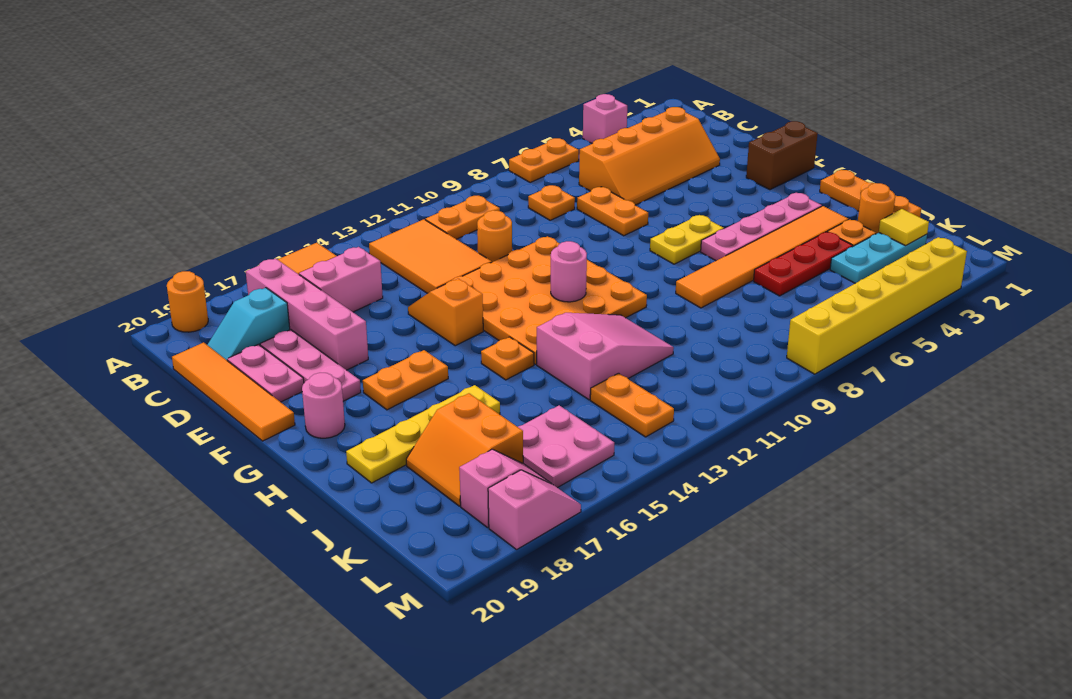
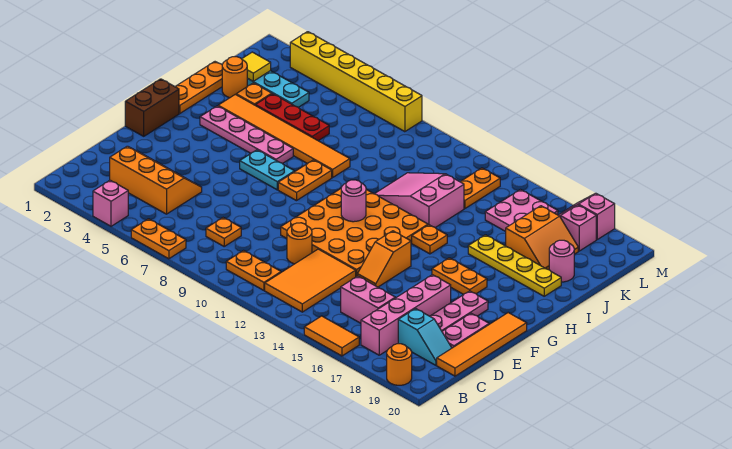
orange 2x4 slope [579,107,720,205] -> orange 2x3 slope [110,146,202,214]
orange 1x2 plate [577,187,648,236] -> orange 1x2 plate moved to [278,160,332,201]
brown 1x2 brick [746,121,818,190] -> brown 1x2 brick turned to [125,79,179,136]
yellow 1x2 plate [650,215,724,264] -> cyan 1x2 plate [240,150,294,190]
pink 1x1 round brick [302,373,345,438] -> pink 1x1 round brick moved to [549,240,574,282]

